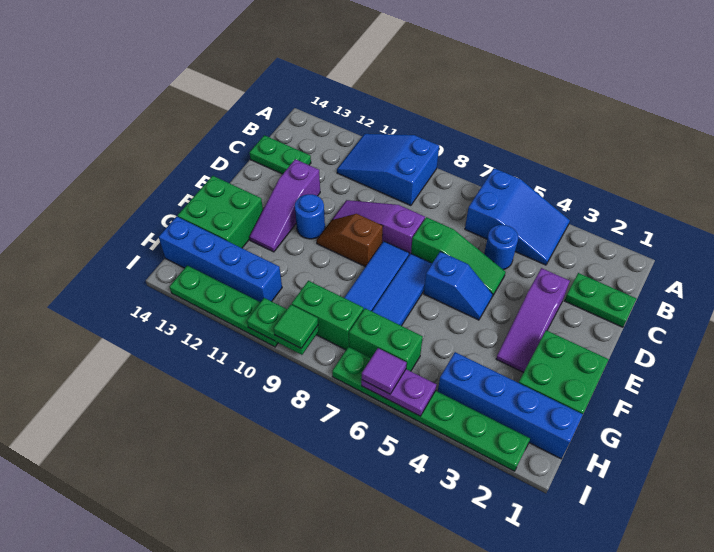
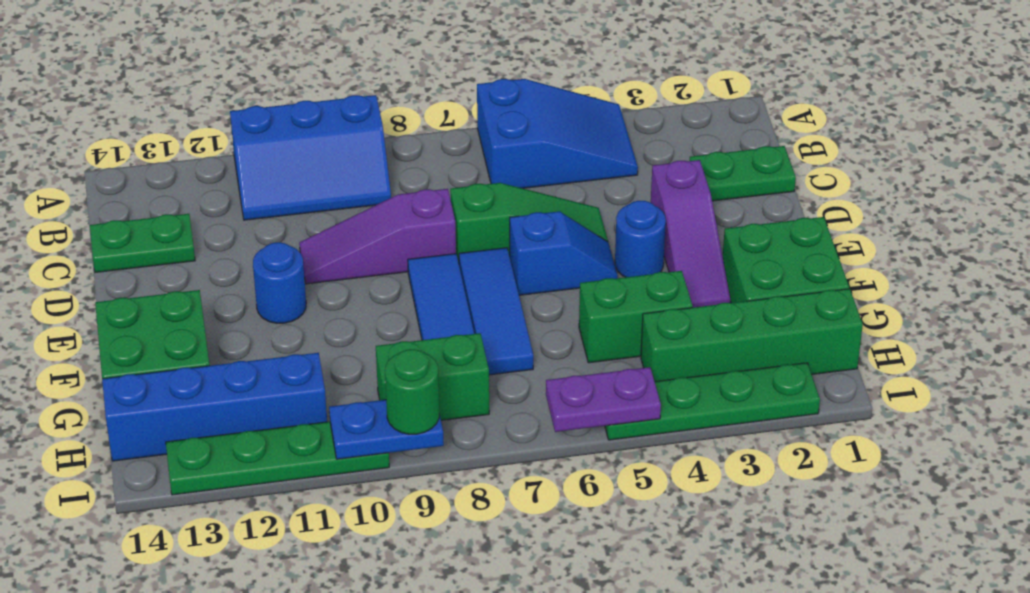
blue 2x3 slope [337,134,439,206] -> blue 2x3 slope turned to [230,95,391,220]
blue 1x1 round brick [484,225,518,270] -> blue 1x1 round brick moved to [615,201,666,277]
purple 1x3 slope [249,159,320,252] -> none
brown 1x2 slope [317,214,383,267] -> none
blue 1x4 brick [438,352,583,459] -> green 1x4 brick [641,289,863,382]
green 1x2 brick [349,308,423,371] -> green 1x2 brick moved to [579,271,692,363]
green 1x6 plate [332,347,530,471] -> green 1x4 plate [605,363,820,440]
purple 1x1 tile [362,348,407,394] -> none
green 1x2 plate [247,298,319,355] -> blue 1x2 plate [329,400,444,459]
green 1x1 tile [273,305,318,348] -> green 1x1 round brick [385,349,439,434]

